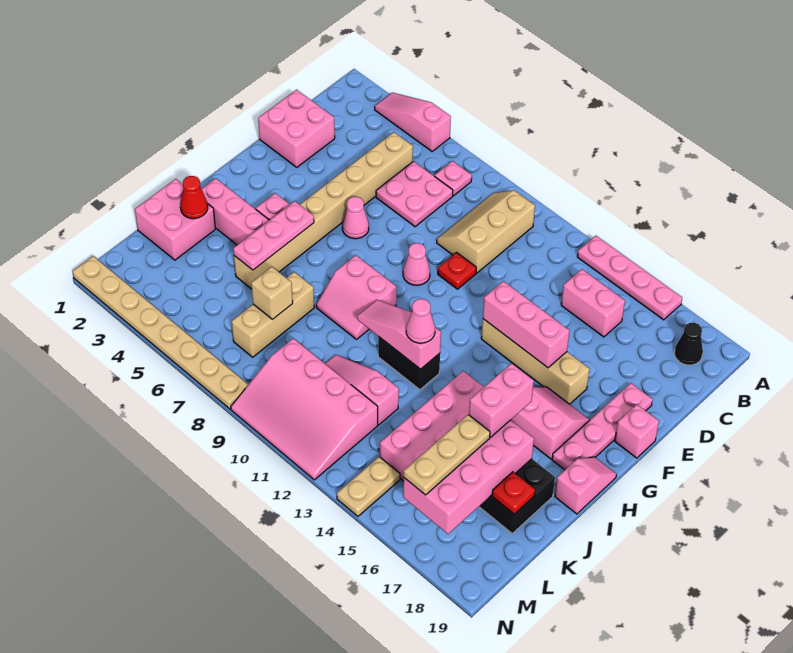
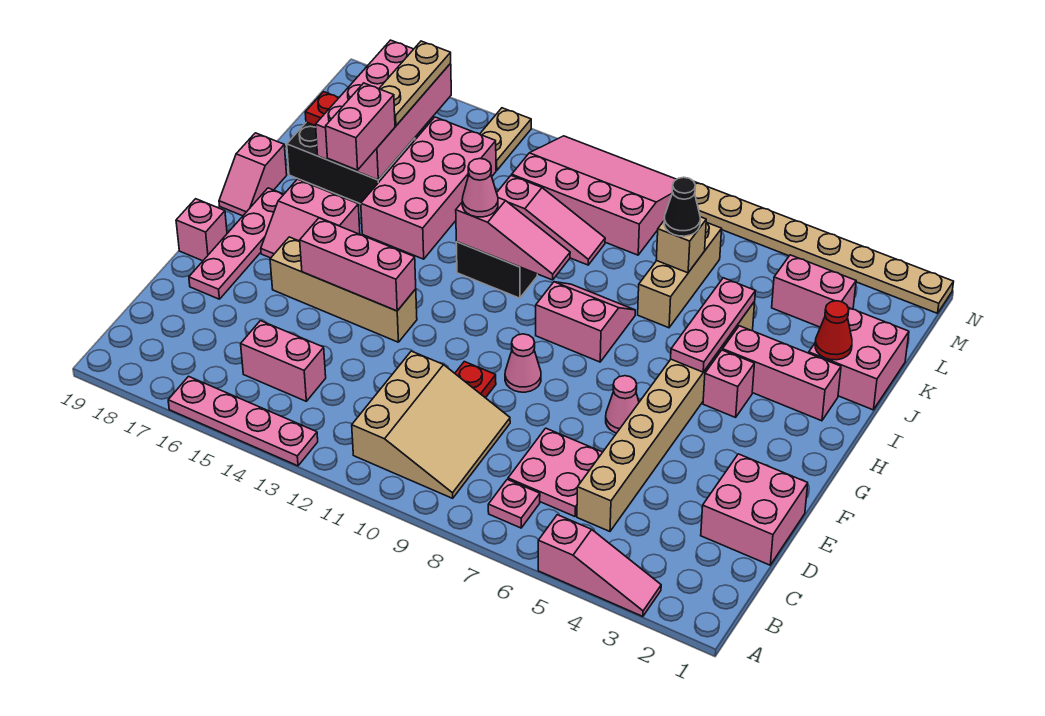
tan 2x3 slope [437,190,535,273] -> tan 3x3 slope [352,351,510,498]
black 1x1 cone [674,323,703,365] -> black 1x1 cone moved to [664,177,700,236]
none -> pink 1x2 brick [772,255,856,327]

